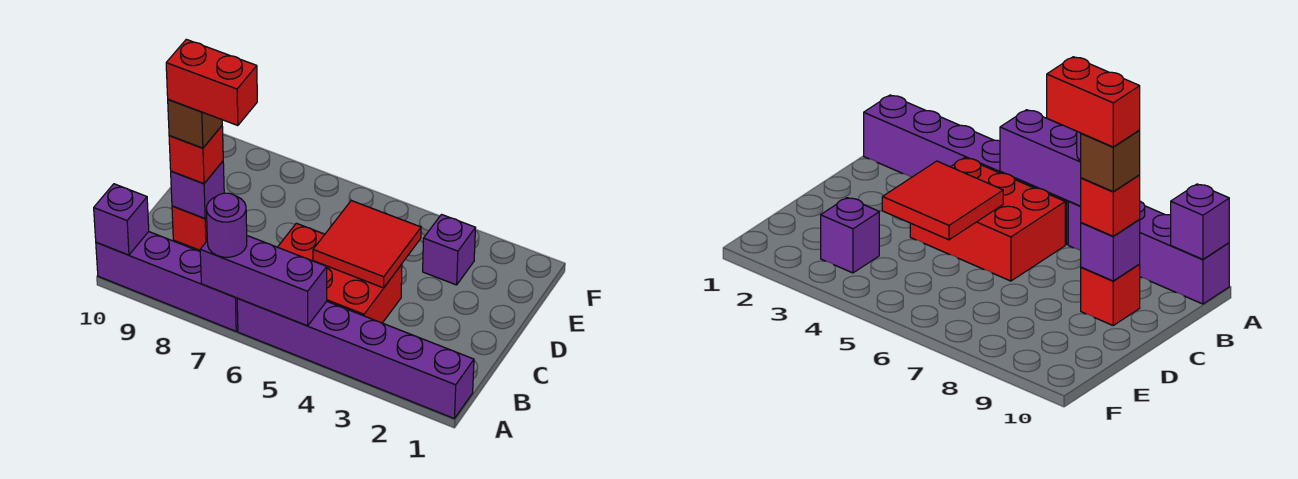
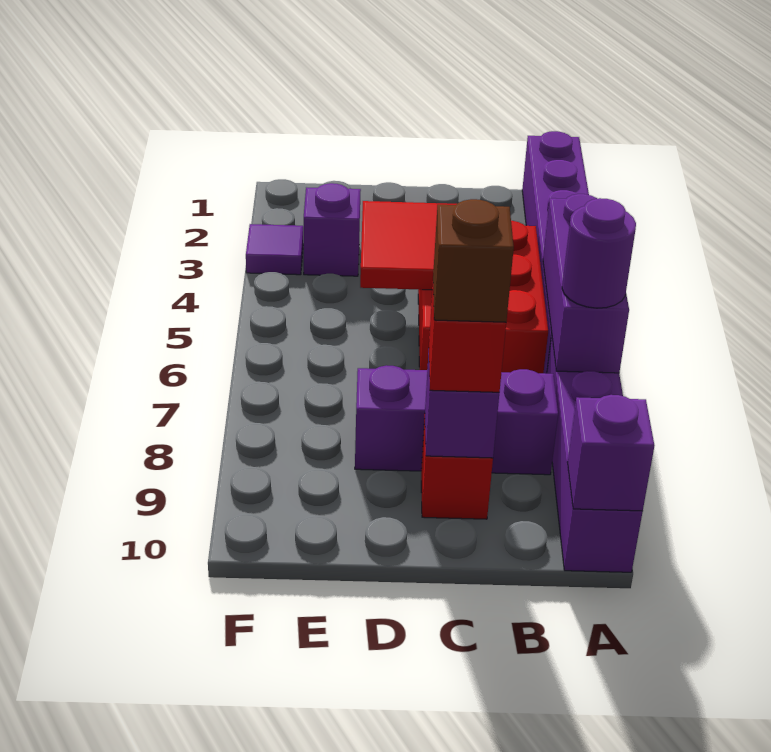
none -> purple 1x3 brick [355,365,558,475]
red 1x2 brick [166,39,257,126] -> none
none -> purple 1x1 tile [246,224,303,275]

